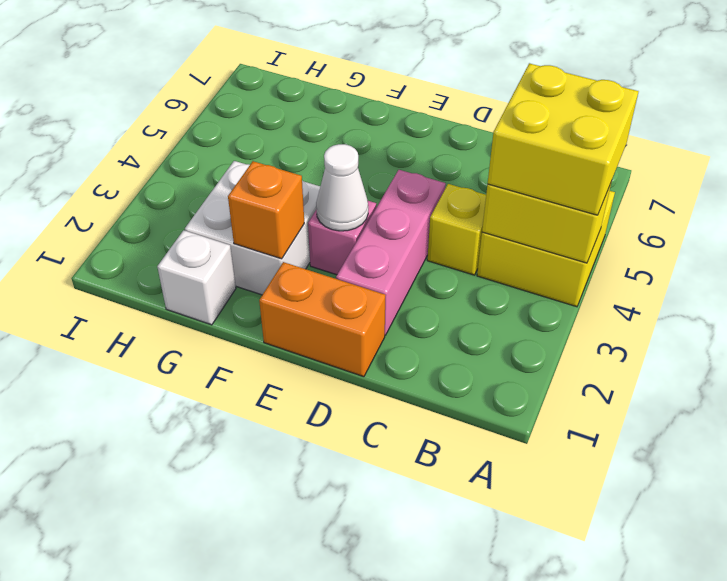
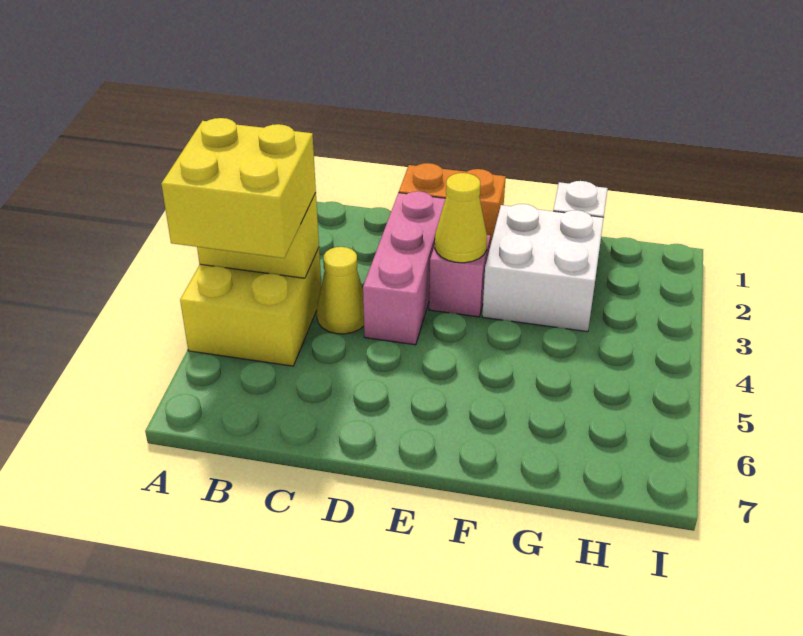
yellow 1x1 brick [427,184,486,275] -> yellow 1x1 cone [317,247,364,334]
white 1x1 cone [316,144,368,231] -> yellow 1x1 cone [435,173,487,263]
orange 1x1 brick [228,161,304,259] -> none

